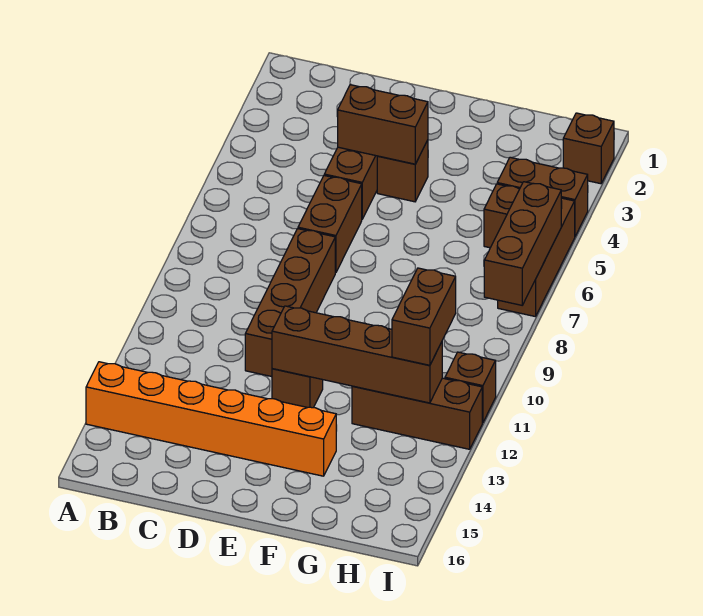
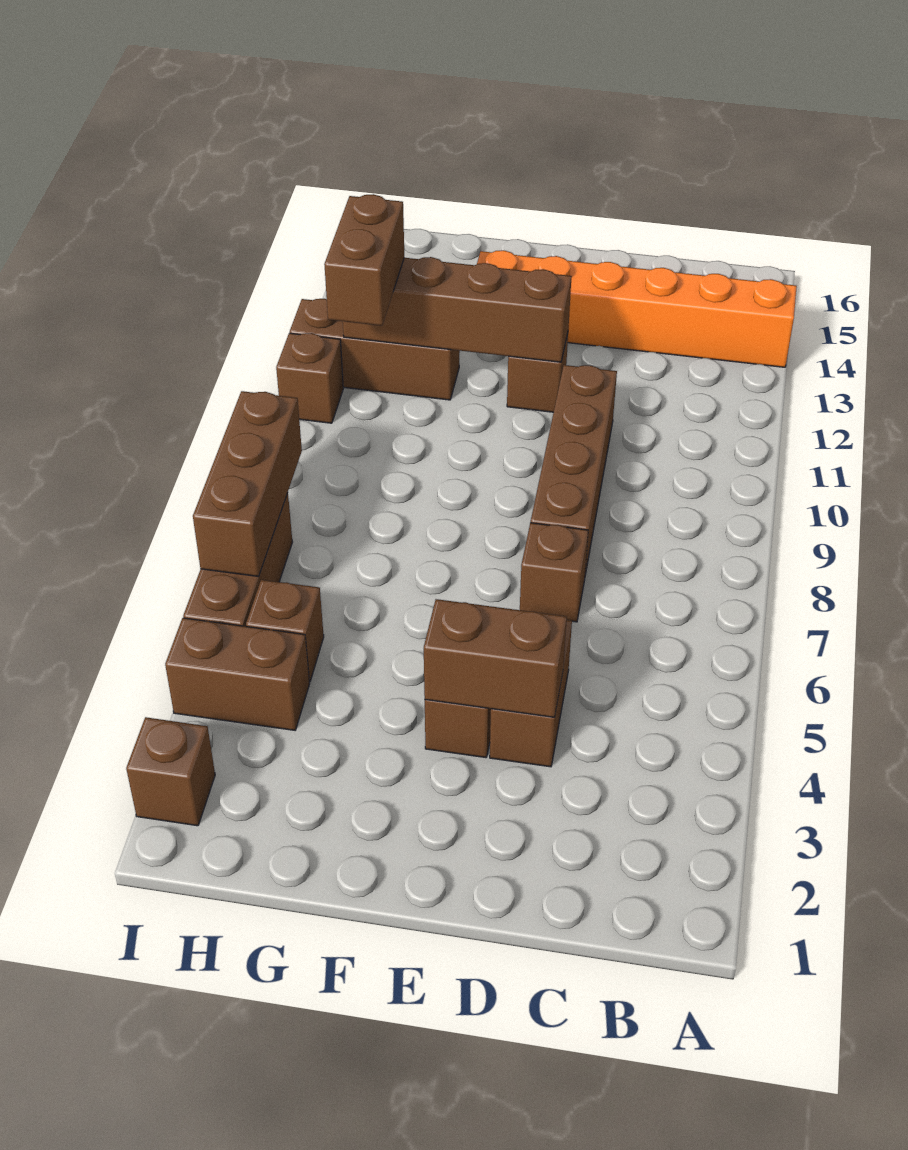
brown 1x2 brick [298,176,362,273] -> brown 1x1 brick [520,523,588,622]

